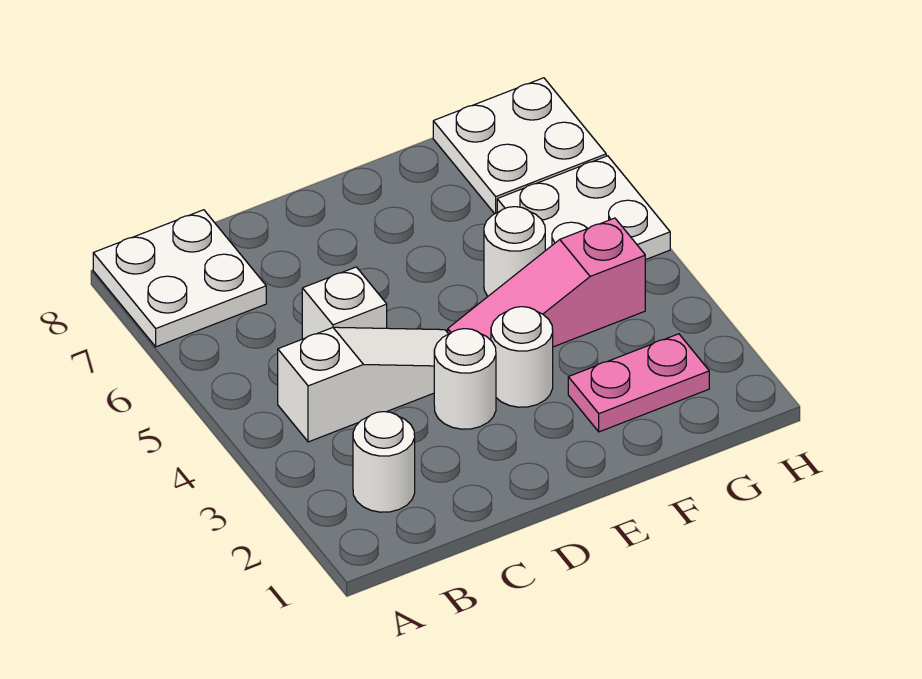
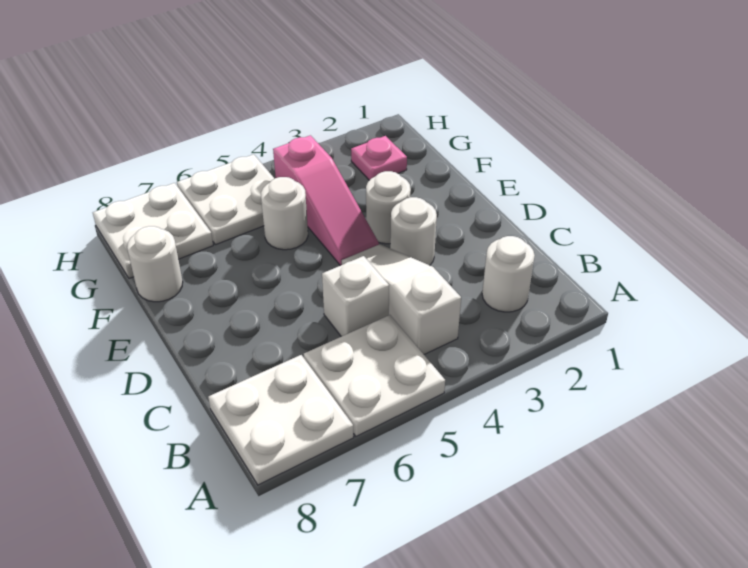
none -> white 2x2 plate [304,315,445,436]
pink 1x2 plate [568,334,709,432] -> pink 1x1 plate [351,136,407,180]
none -> white 1x1 round brick [127,226,183,302]

